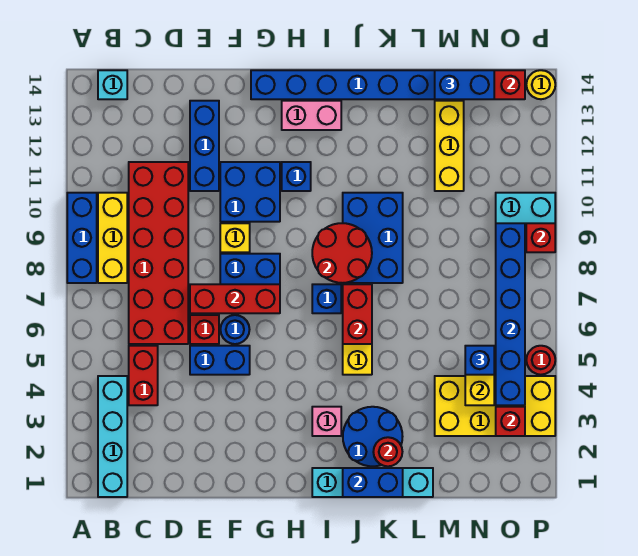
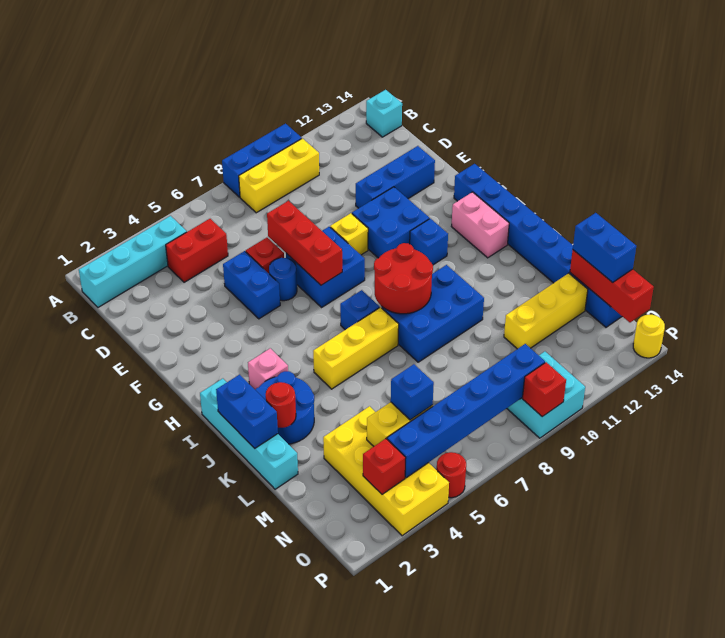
red 2x6 brick [129,162,188,344] -> none
red 1x2 brick [343,284,372,344] -> none

